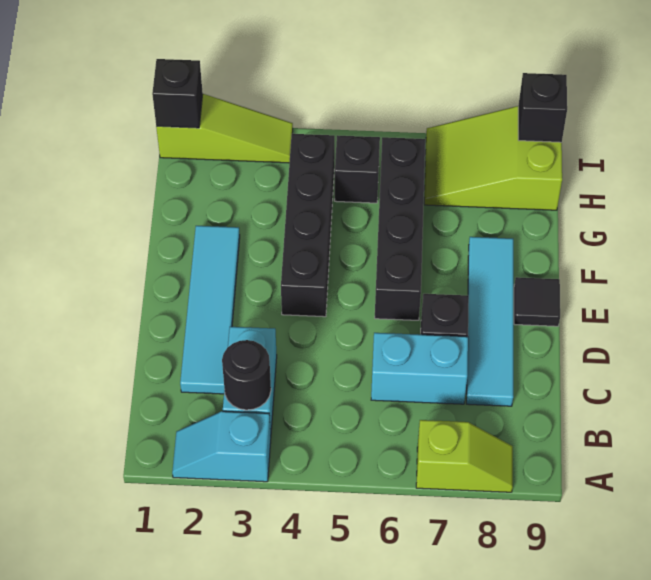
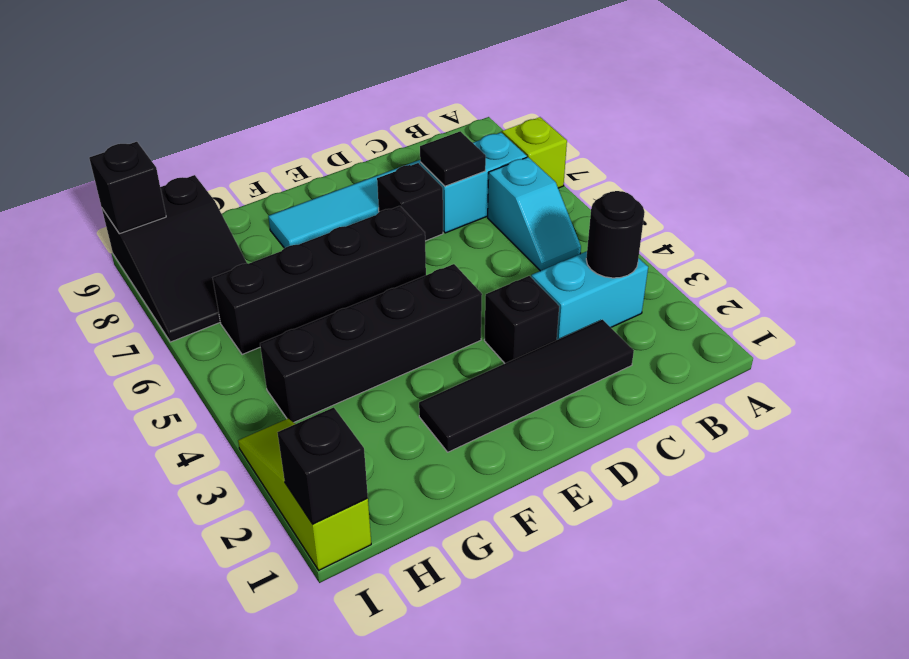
cyan 1x2 slope [172,411,271,482] -> cyan 1x2 slope moved to [488,157,581,271]
cyan 1x4 tile [180,226,240,394] -> black 1x4 tile [419,320,634,452]
cyan 1x2 brick [371,333,468,404] -> cyan 1x2 brick turned to [420,132,527,233]
black 1x1 tile [514,277,560,326] -> black 1x1 tile moved to [420,131,486,186]
black 1x1 brick [335,135,380,203] -> black 1x1 brick moved to [484,276,559,363]
lime 2x3 slope [424,106,562,210] -> black 2x3 slope [102,175,247,342]

